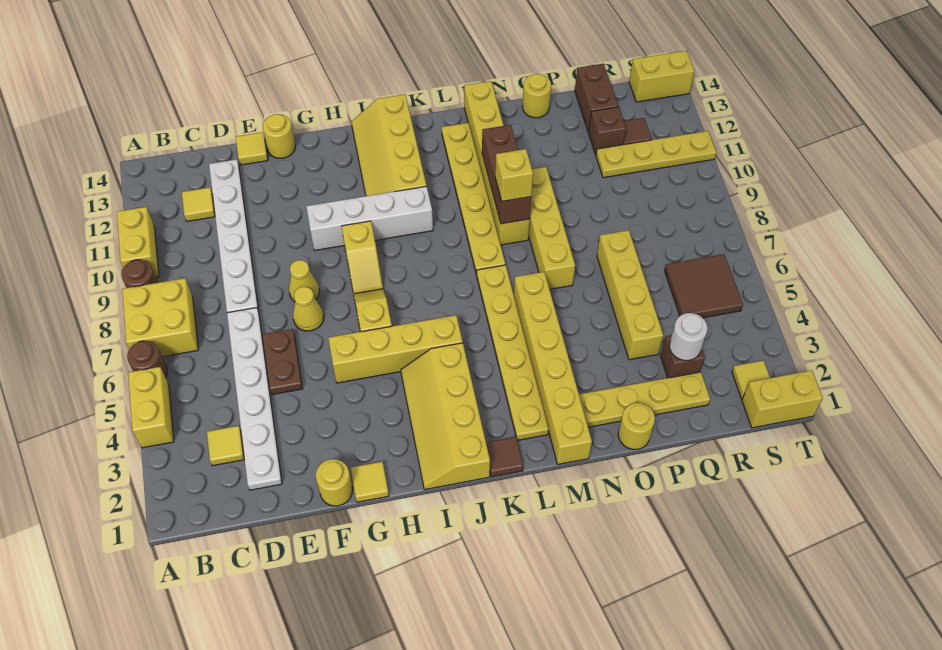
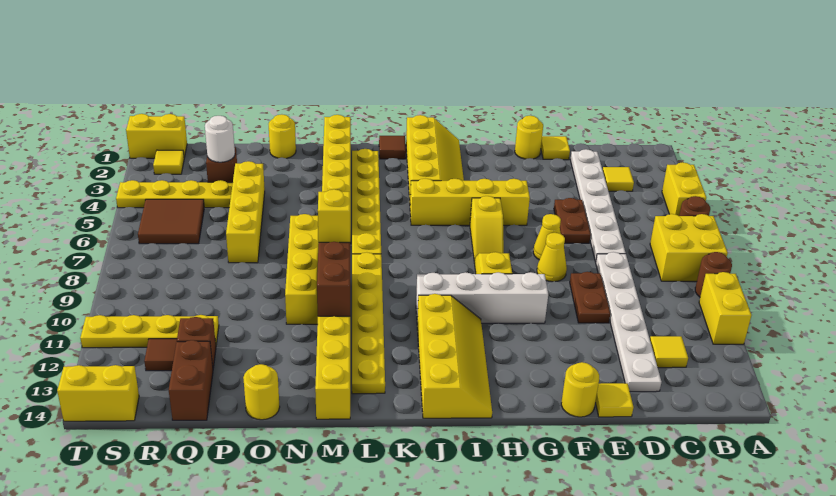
none -> brown 1x2 plate [570,272,610,323]
yellow 1x1 tile [351,462,389,502] -> yellow 1x1 tile moved to [541,136,570,160]
yellow 1x4 plate [579,372,710,427] -> yellow 1x4 plate moved to [116,180,233,208]

